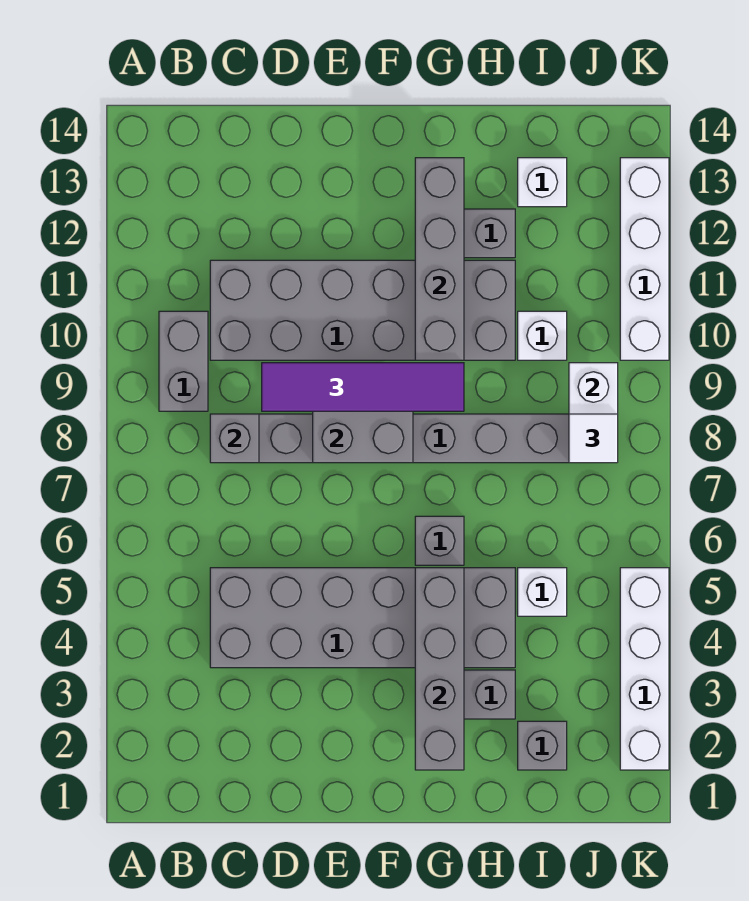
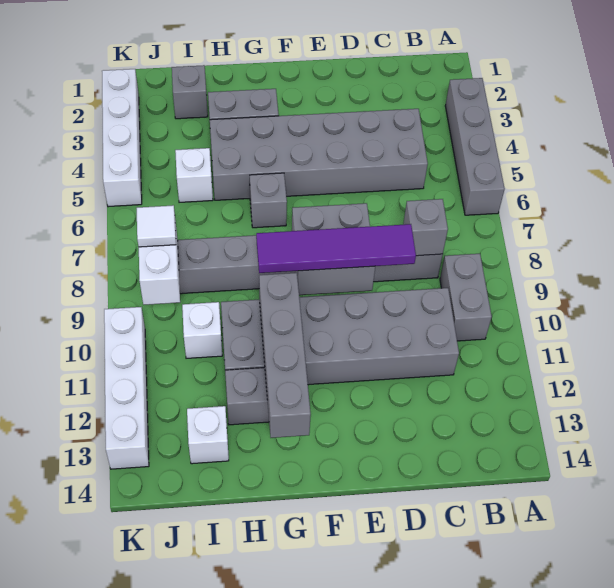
grey 1x4 brick [415,568,464,770] -> grey 1x4 brick moved to [445,78,505,215]

